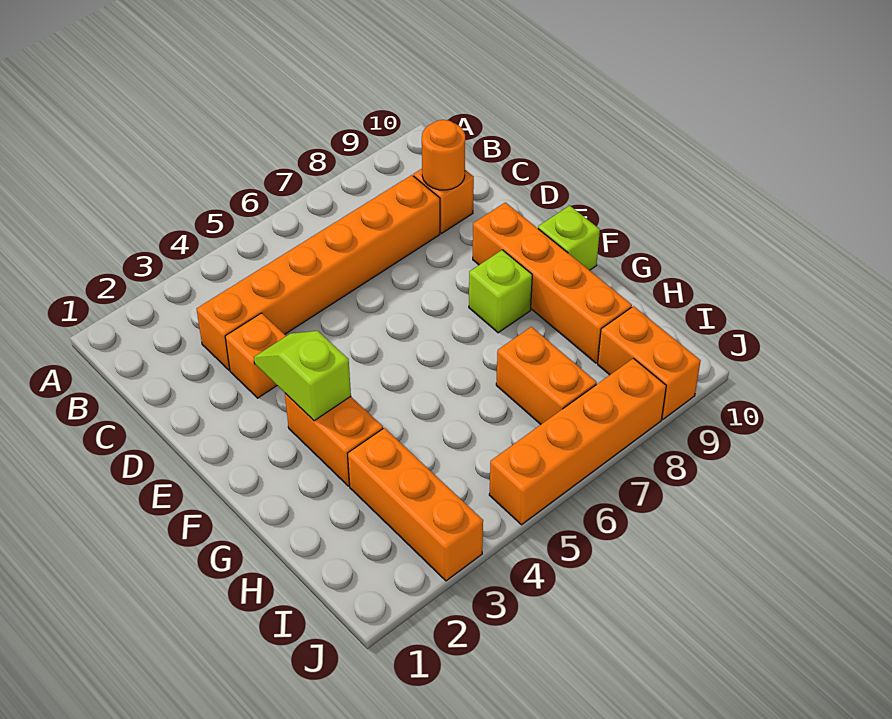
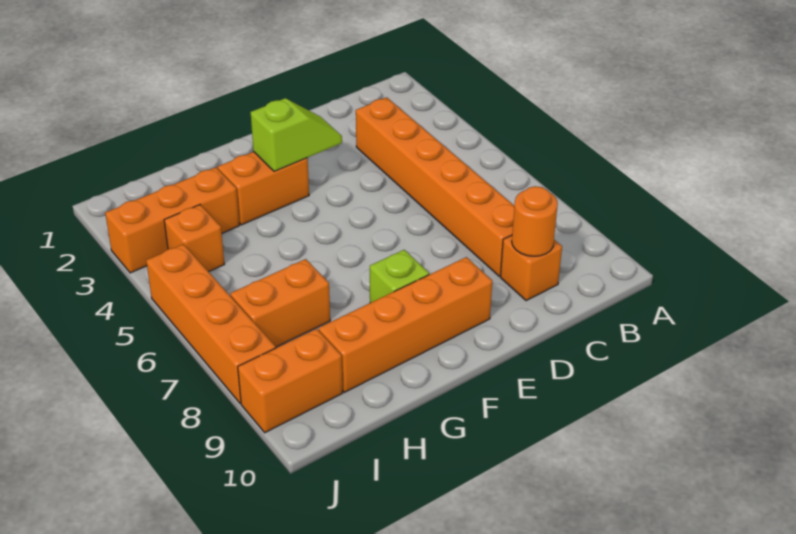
orange 1x1 brick [225,313,286,398] -> orange 1x1 brick moved to [164,205,224,272]
lime 1x1 brick [538,205,600,270] -> none

